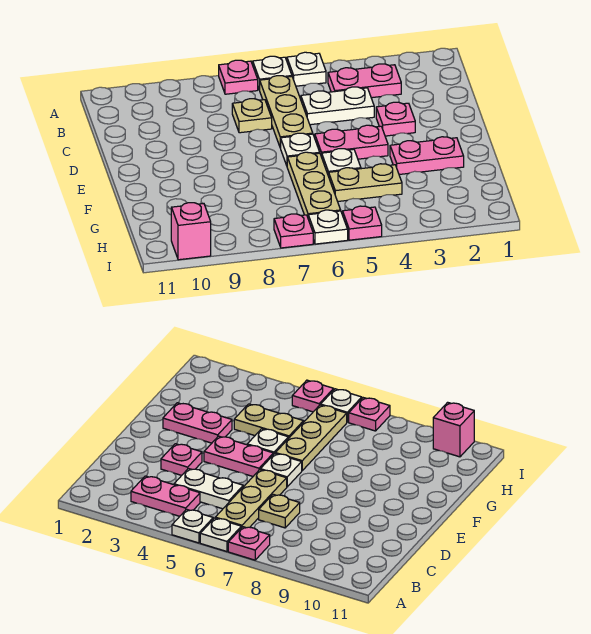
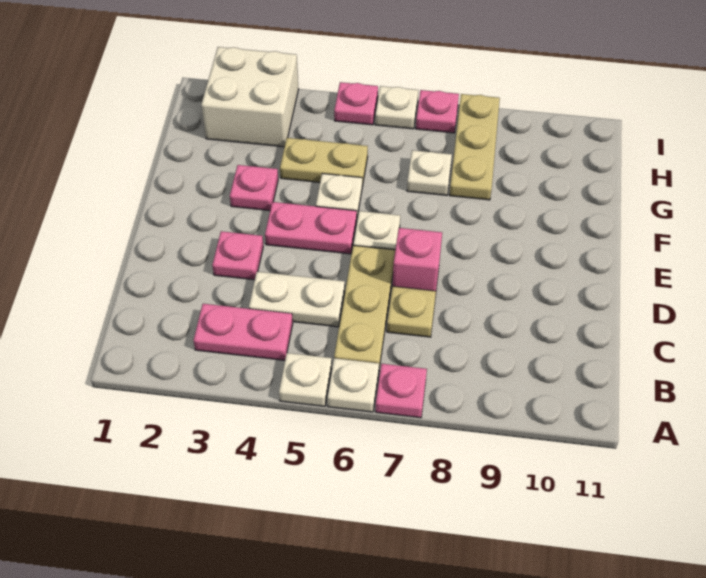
pink 1x2 plate [390,137,464,174] -> pink 1x1 plate [230,165,278,211]
tan 1x3 plate [287,152,341,217] -> tan 1x3 plate moved to [449,94,500,200]
none -> white 1x1 plate [407,150,452,195]
none -> white 2x2 brick [201,47,299,147]
pink 1x1 brick [171,203,211,260] -> pink 1x1 brick moved to [393,228,442,291]

